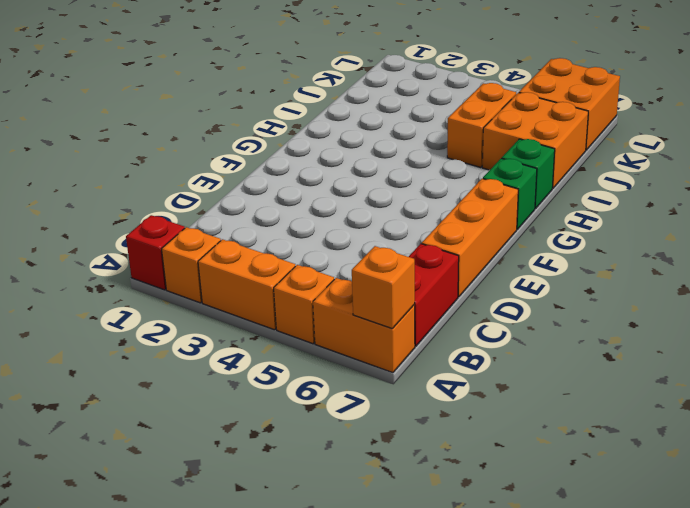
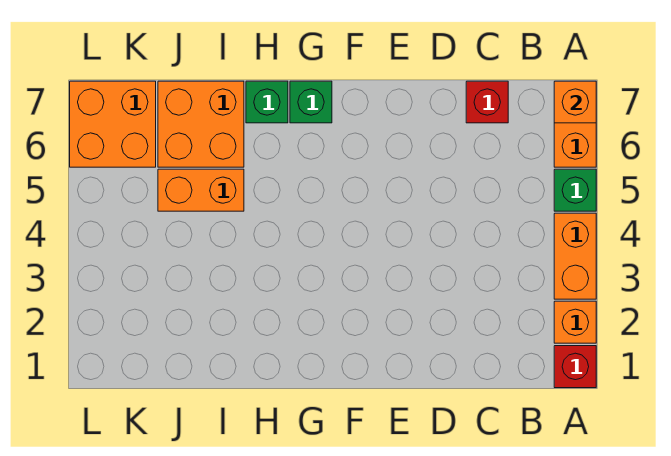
orange 1x1 brick [274,265,334,344] -> green 1x1 brick [554,169,596,211]
red 1x2 brick [409,244,459,346] -> red 1x1 brick [466,81,508,123]
orange 1x3 brick [422,179,518,297] -> none

